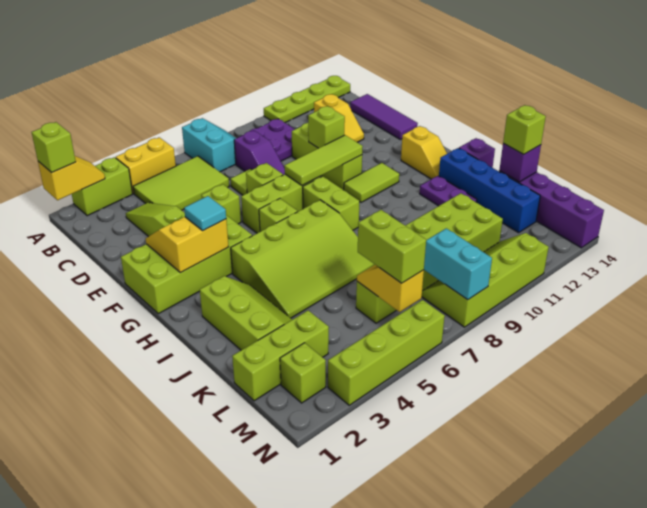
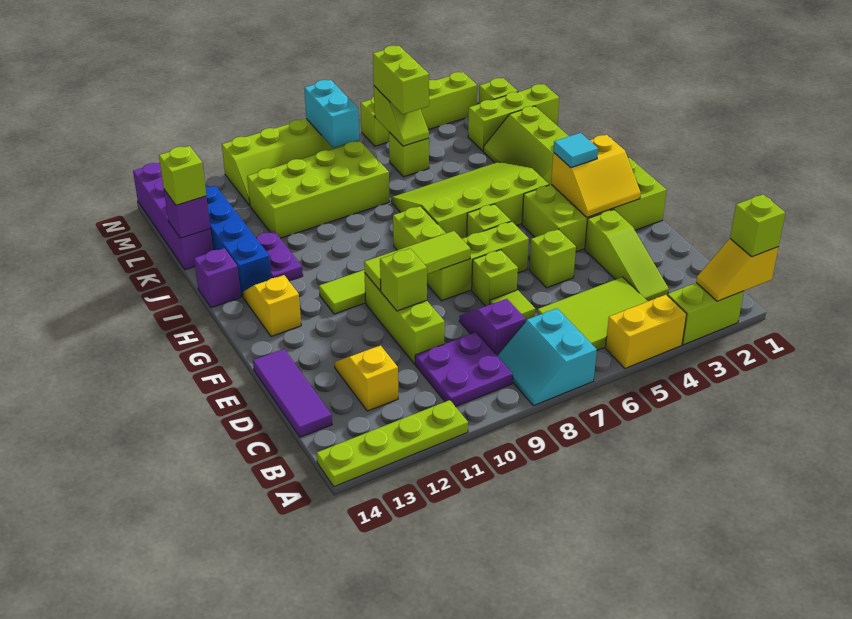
yellow 1x2 slope [357,265,424,312] -> lime 1x2 slope [374,86,429,146]

